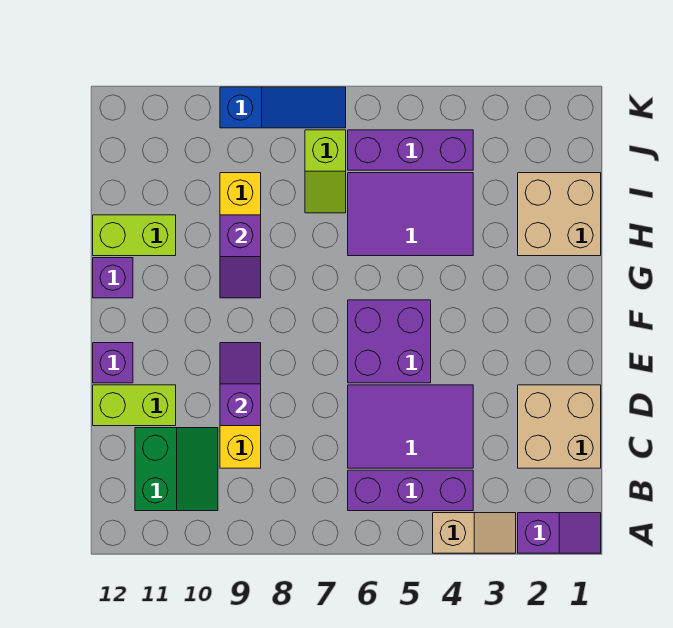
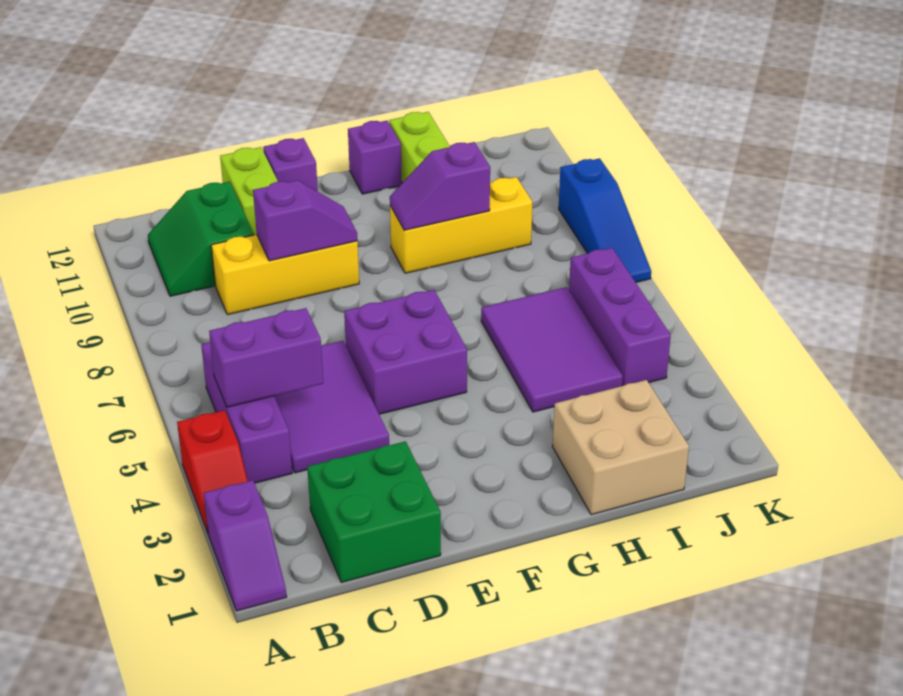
tan 1x2 slope [433,513,516,553] -> red 1x2 slope [177,410,248,535]
none -> purple 1x2 brick [209,308,323,407]
green 2x2 slope [135,428,218,511] -> green 2x2 slope turned to [148,182,254,296]
tan 2x2 brick [518,385,601,468] -> green 2x2 brick [307,441,441,582]
lime 1x2 slope [305,130,346,213] -> none

